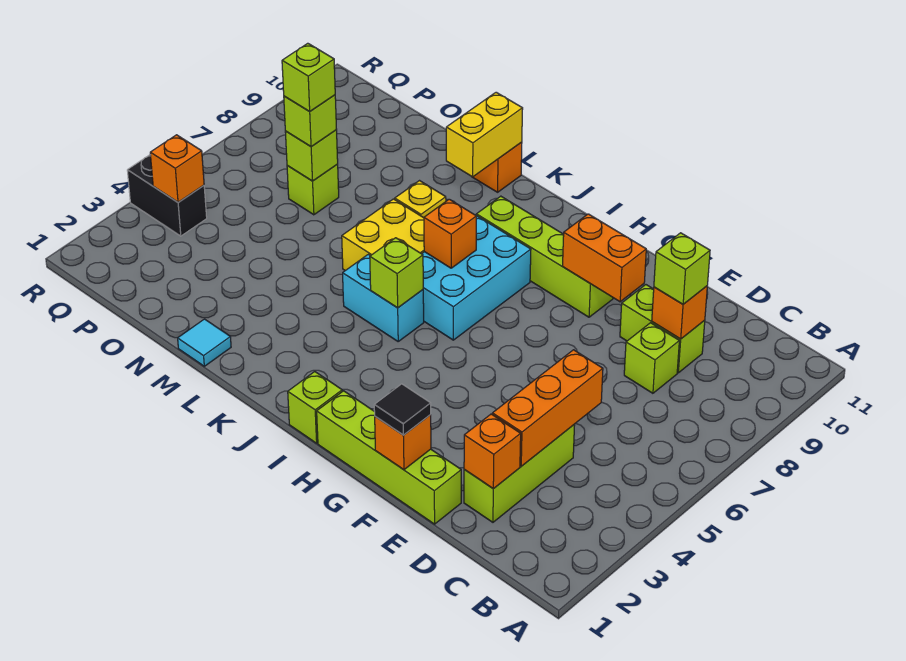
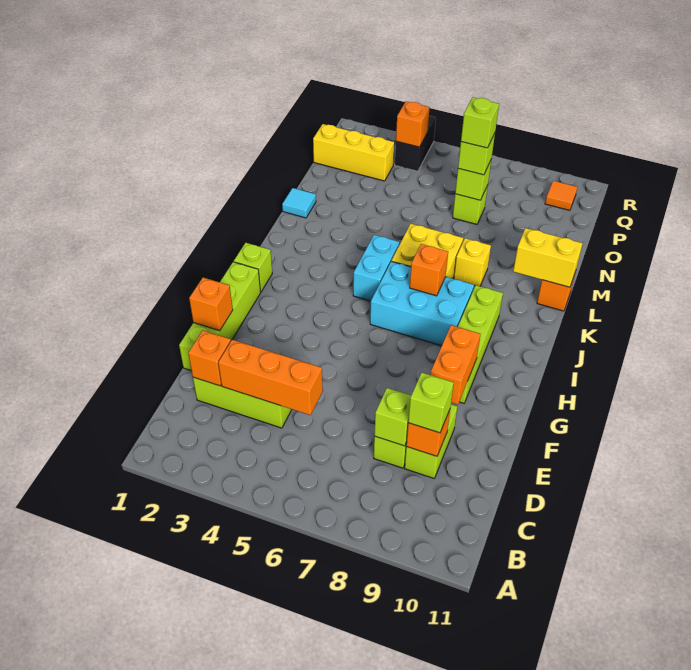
black 1x1 tile [374,384,431,435] -> none
lime 1x1 brick [370,238,423,308] -> lime 1x1 brick moved to [374,388,411,446]
none -> yellow 1x3 brick [313,124,394,181]
none -> orange 1x1 tile [545,181,577,210]

